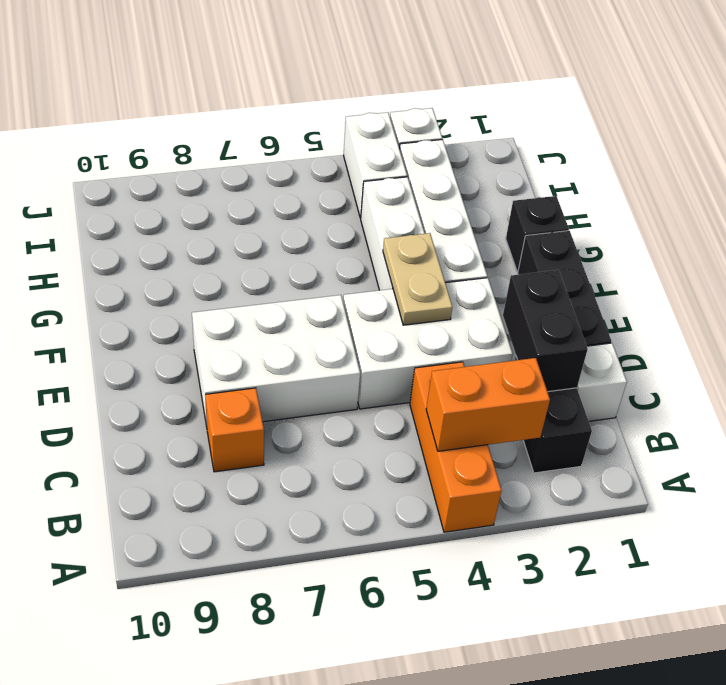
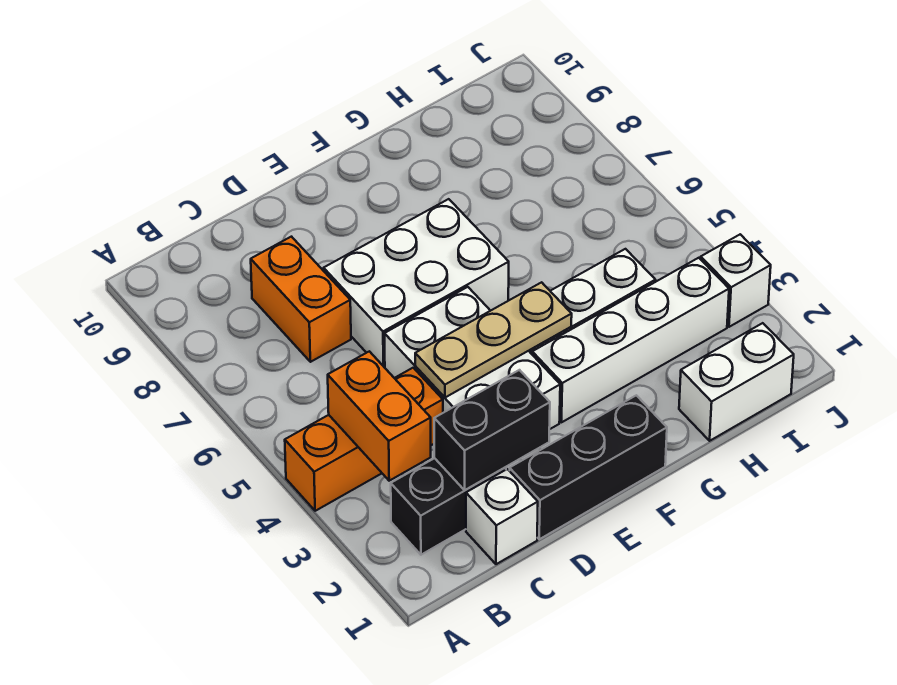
orange 1x1 brick [205,388,264,472] -> orange 1x2 brick [251,237,351,362]
white 2x3 brick [192,295,360,426] -> white 2x3 brick turned to [324,199,509,368]
tan 1x2 plate [383,233,453,325] -> tan 1x3 plate [415,282,572,397]
black 1x1 brick [506,196,569,272] -> none
white 1x2 brick [344,112,407,218] -> white 1x2 brick moved to [679,323,794,441]

